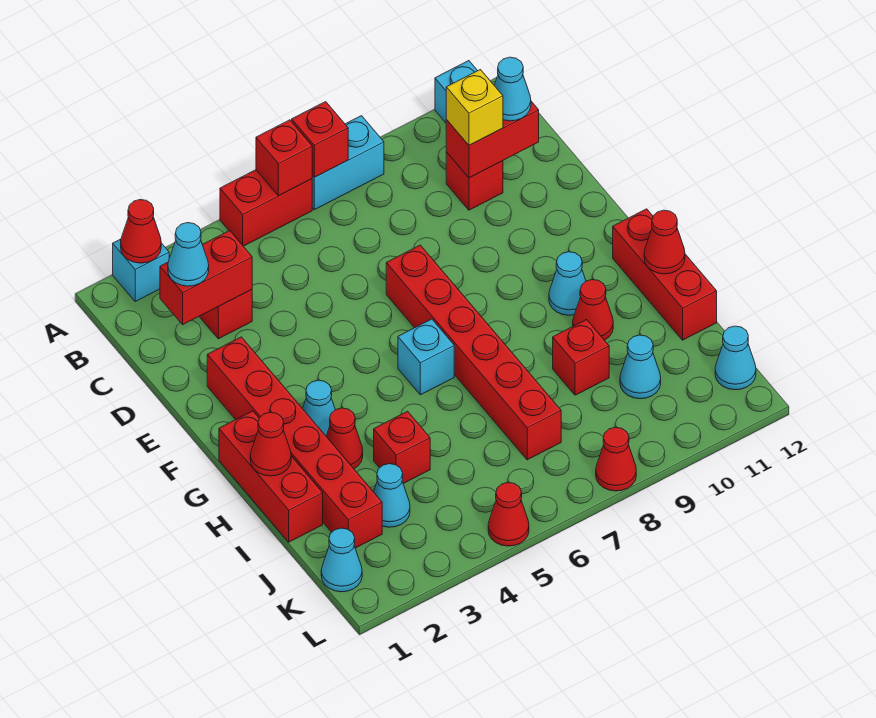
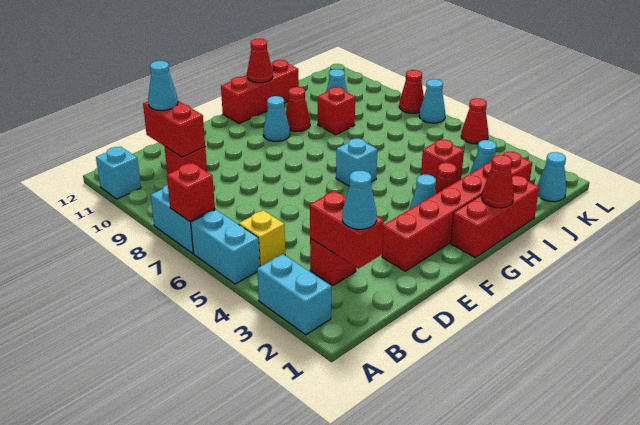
cyan 1x1 brick [113,239,169,301] -> cyan 1x2 brick [257,254,331,335]
red 1x1 cone [121,200,161,263] -> none
red 1x2 brick [220,170,312,246] -> cyan 1x2 brick [191,210,260,284]
red 1x1 brick [256,120,312,196] -> none
yellow 1x1 brick [446,70,503,145] -> yellow 1x1 brick moved to [239,210,285,267]
red 1x6 brick [386,245,561,460] -> none
cyan 1x1 cone [715,326,756,390] -> cyan 1x1 cone moved to [419,79,445,123]

